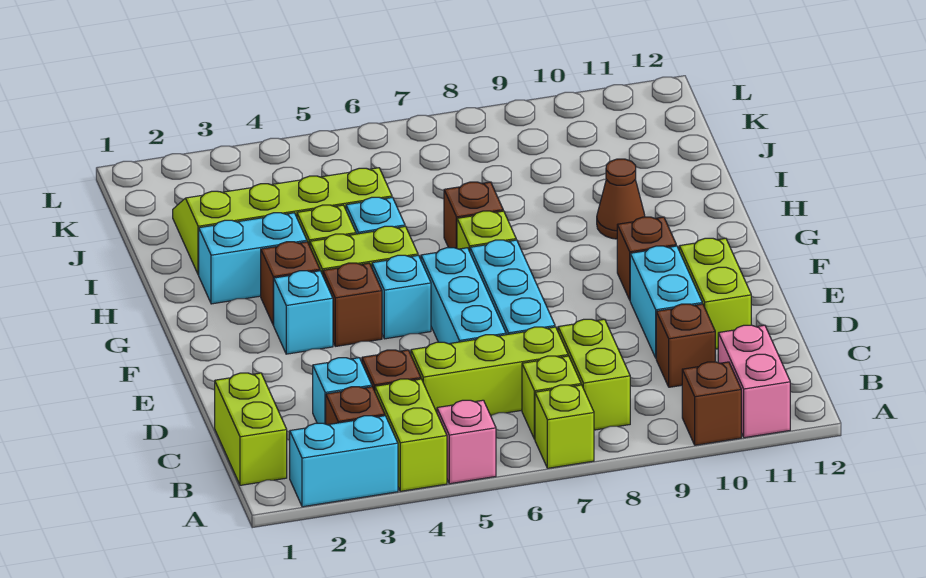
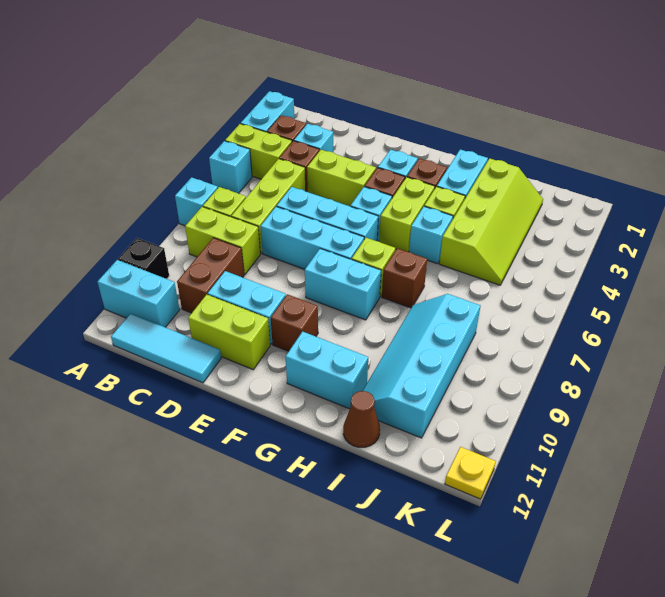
pink 1x1 brick [437,400,496,484] -> cyan 1x1 brick [209,141,252,194]
lime 1x1 brick [535,385,594,468] -> cyan 1x1 brick [175,177,218,226]
brown 1x1 brick [682,362,741,445] -> black 1x1 brick [118,238,169,279]
pink 1x2 brick [718,325,790,438] -> cyan 1x2 brick [98,260,180,327]
lime 1x2 brick [215,373,287,485] -> lime 1x2 brick moved to [307,150,376,206]
none -> cyan 1x3 tile [111,314,221,383]
brown 1x1 brick [656,304,715,387] -> brown 1x2 brick [177,238,244,313]
none -> cyan 1x2 brick [305,249,381,320]
none -> cyan 1x2 brick [286,331,368,409]
brown 1x1 cone [597,159,645,239] -> brown 1x1 cone moved to [343,391,380,447]
none -> cyan 2x4 slope [363,294,481,438]
none -> yellow 1x1 plate [445,447,496,499]

